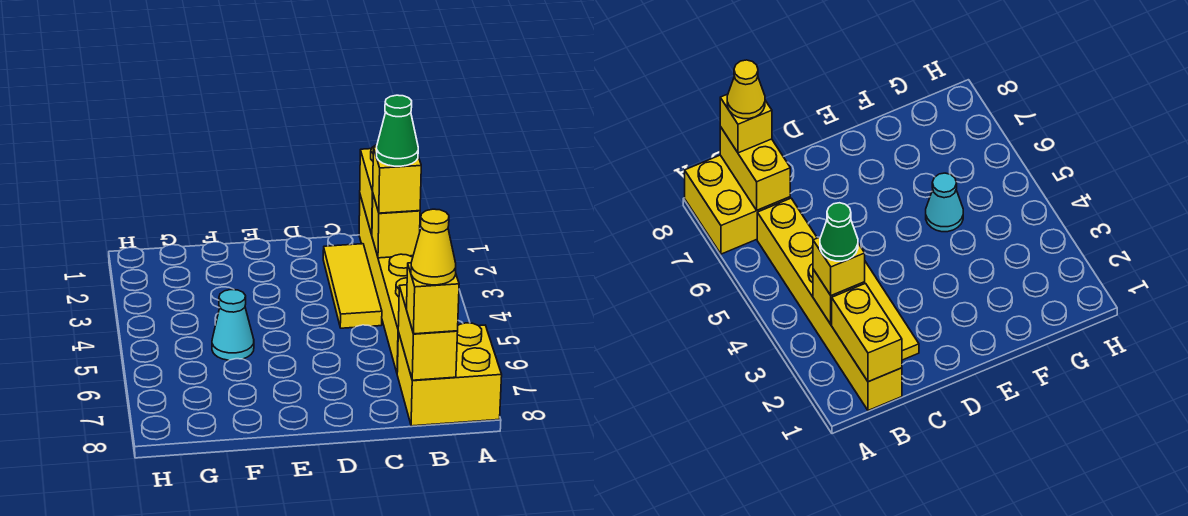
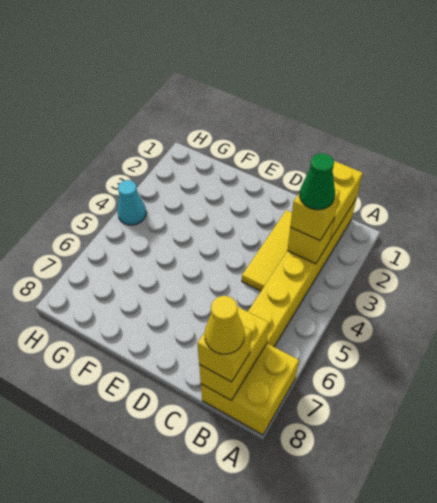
cyan 1x1 cone [212,290,254,360] -> cyan 1x1 cone moved to [117,180,146,225]

